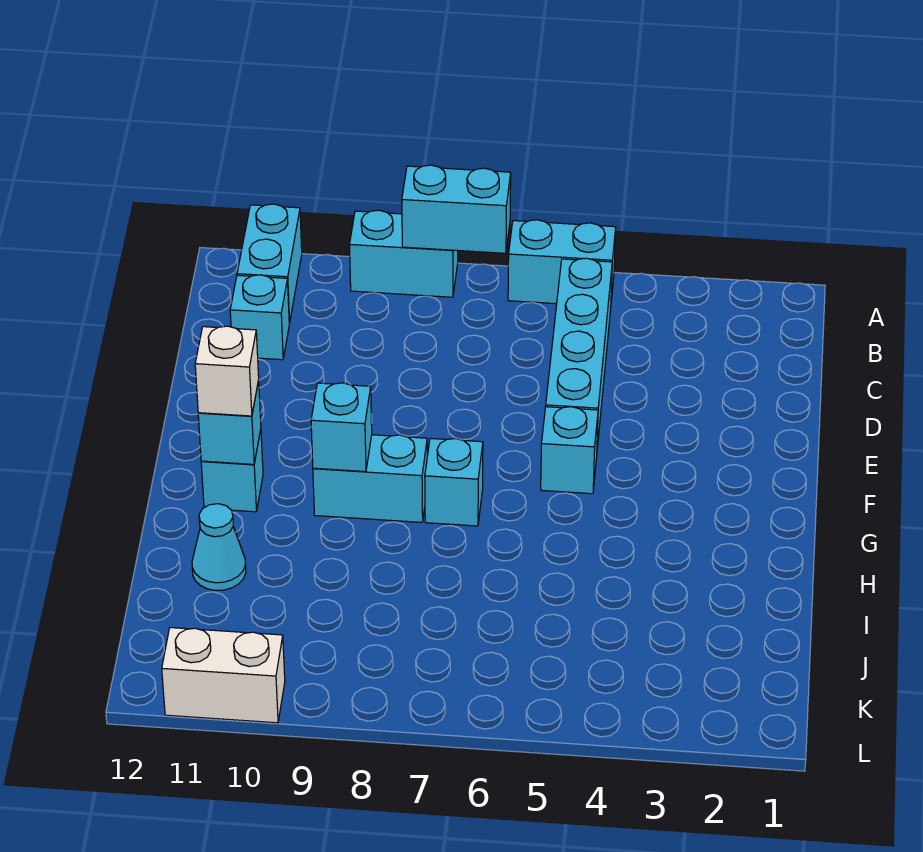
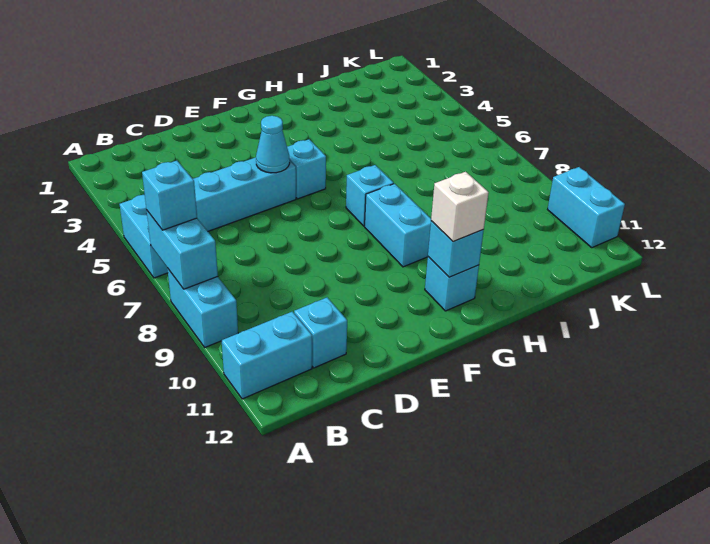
cyan 1x1 brick [311,383,372,472] -> cyan 1x1 brick moved to [142,161,197,230]
cyan 1x1 cone [192,504,246,590] -> cyan 1x1 cone moved to [256,116,290,173]
white 1x2 brick [162,628,285,723] -> cyan 1x2 brick [548,167,625,248]

